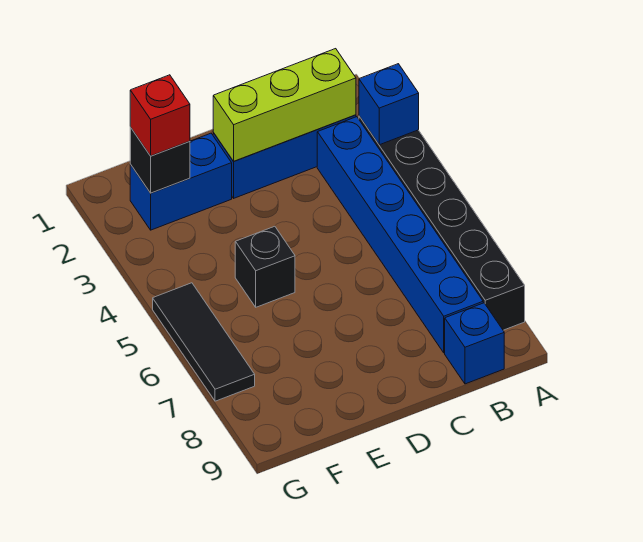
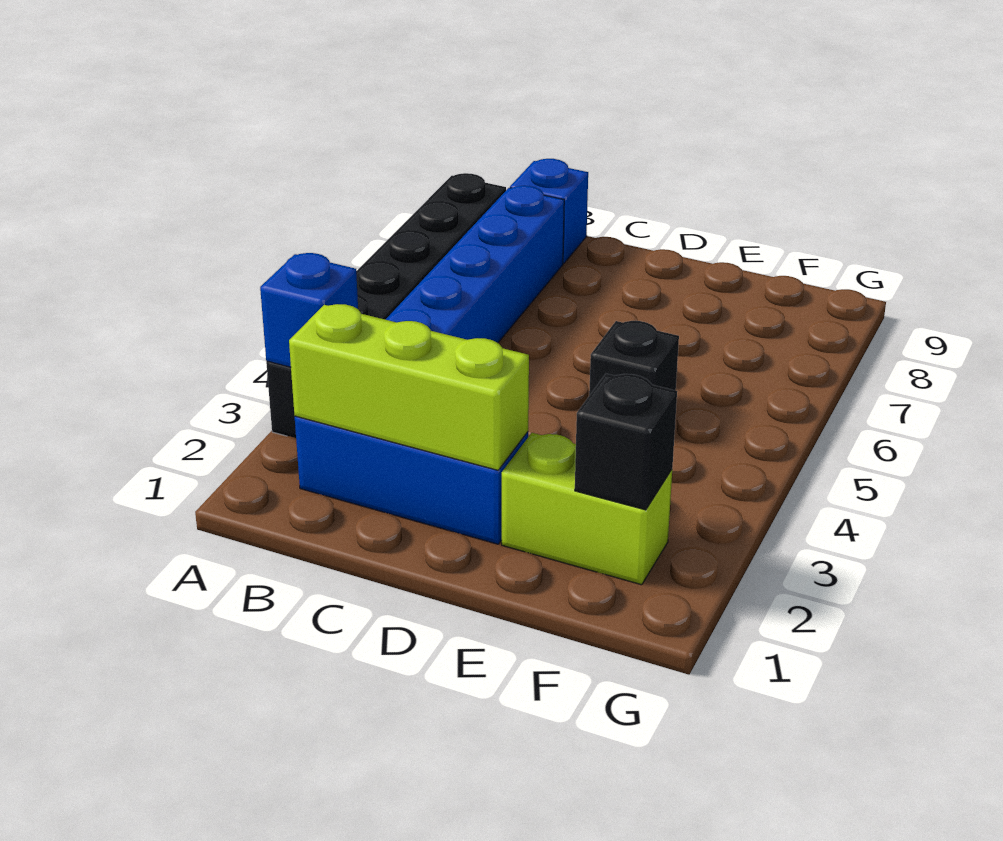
blue 1x2 brick [130,133,232,230] -> lime 1x2 brick [502,433,672,585]
red 1x1 brick [130,75,190,156] -> none
black 1x3 tile [153,283,255,401] -> none

